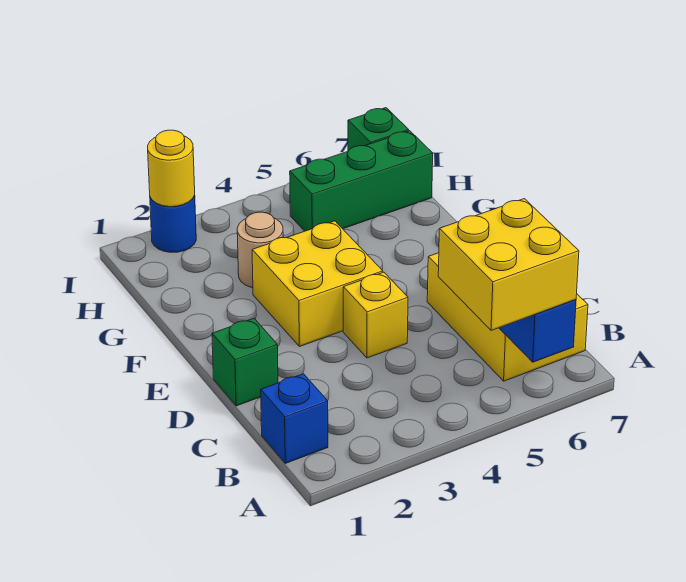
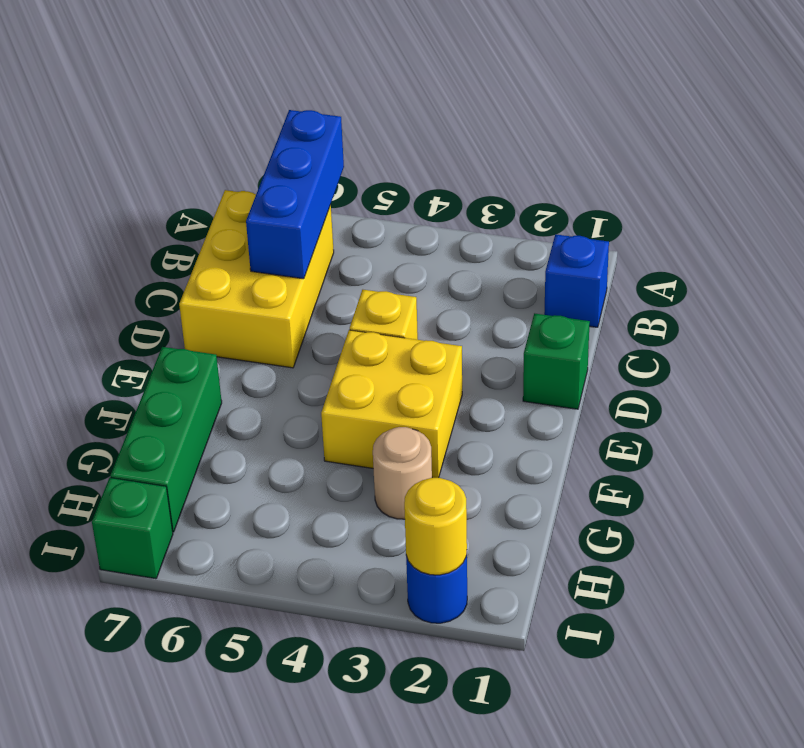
yellow 2x2 brick [438,199,579,331] -> none
green 1x3 brick [290,131,433,231] -> green 1x3 brick turned to [110,347,222,532]

